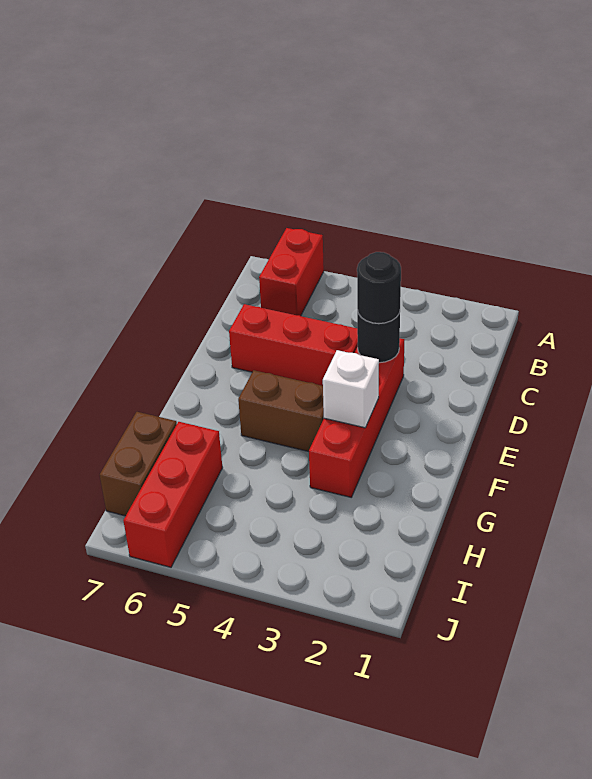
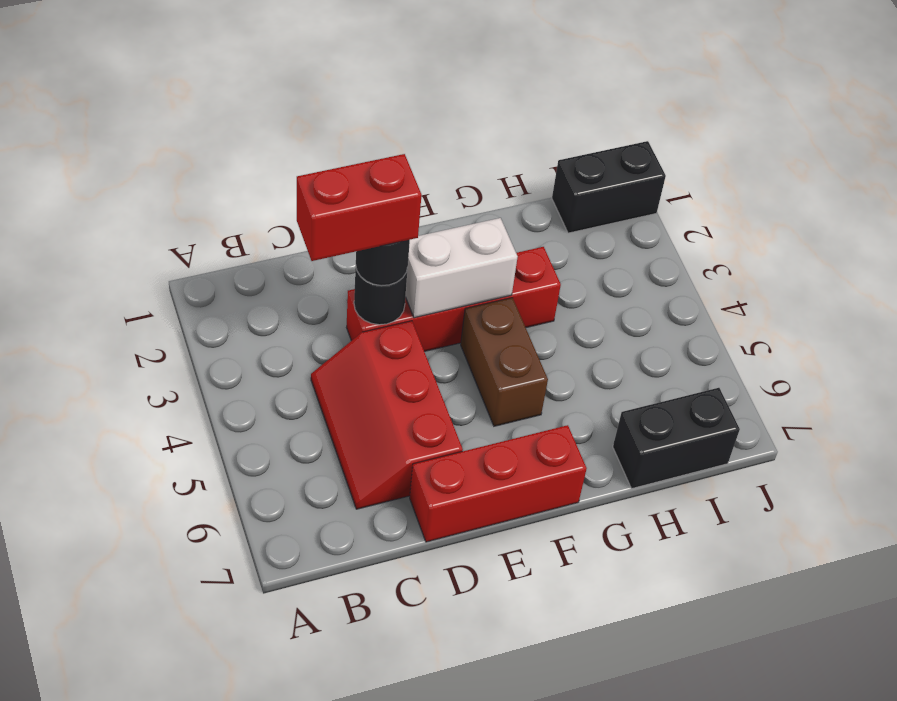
red 1x2 brick [259,228,324,316] -> red 1x2 brick moved to [297,154,422,261]
white 1x1 brick [323,350,379,428] -> white 1x2 brick [405,218,518,318]
red 1x3 brick [123,422,223,567] -> red 1x3 brick moved to [410,425,587,542]
brown 1x2 brick [100,412,177,516] -> black 1x2 brick [613,388,740,488]
none -> black 1x2 brick [552,141,666,233]

